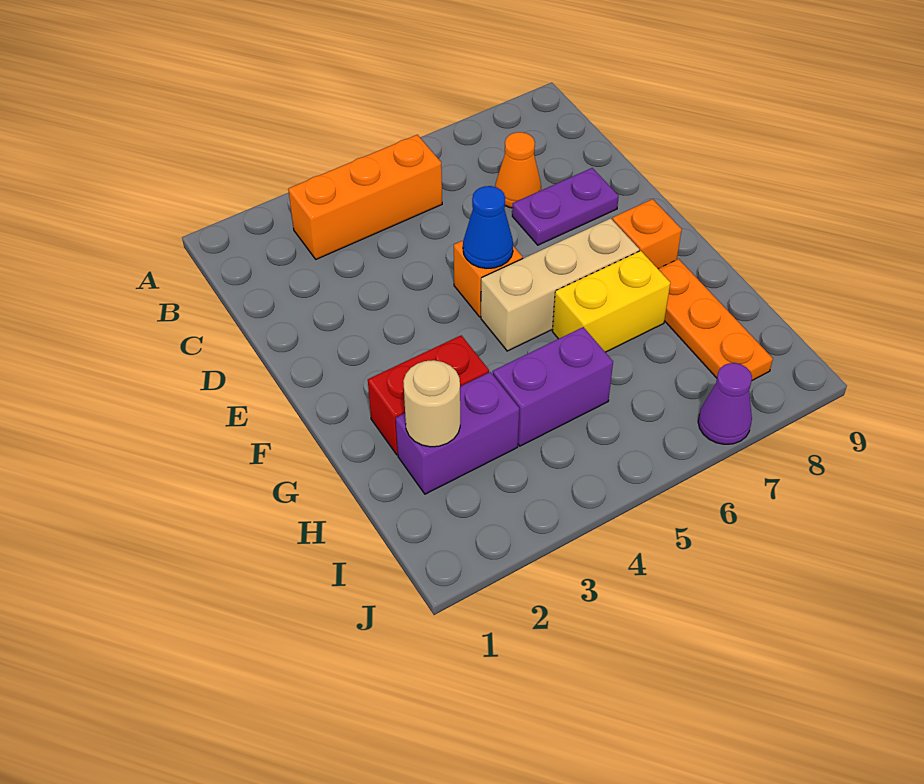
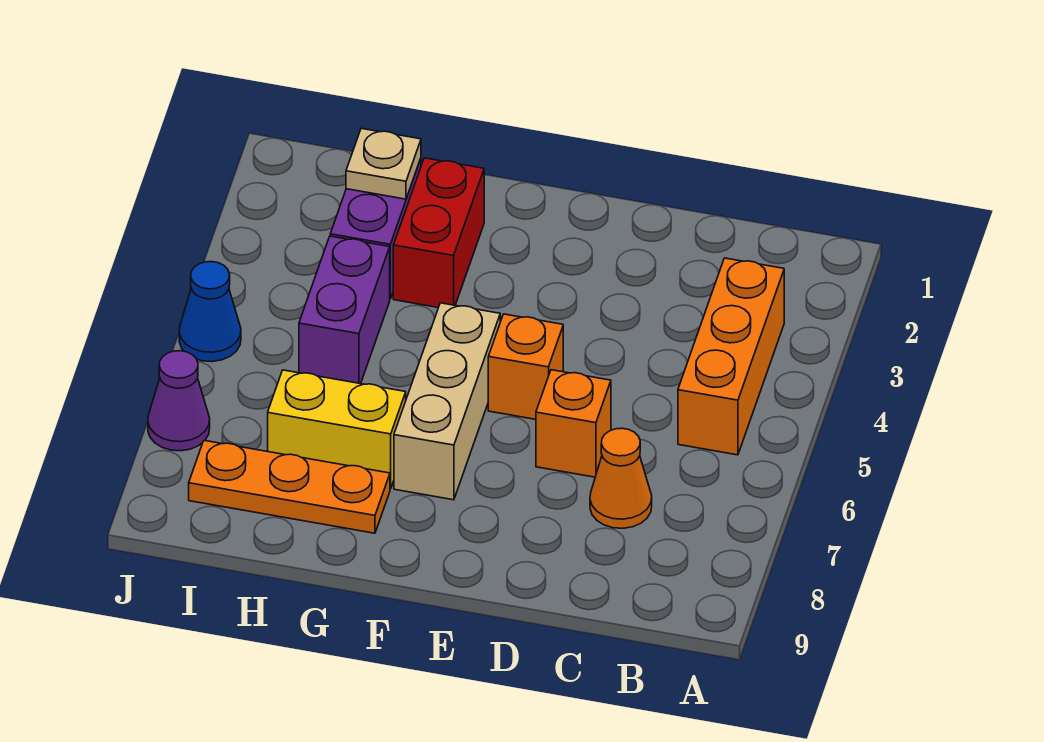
purple 1x2 plate [512,168,619,245] -> none
blue 1x1 cone [463,186,513,269] -> blue 1x1 cone moved to [179,262,241,362]
orange 1x1 brick [613,199,682,268] -> orange 1x1 brick moved to [536,370,611,477]
yellow 1x2 brick [552,251,670,352] -> yellow 1x2 brick turned to [268,370,406,489]
tan 1x1 round brick [403,360,460,447] -> tan 1x1 plate [346,128,421,199]

